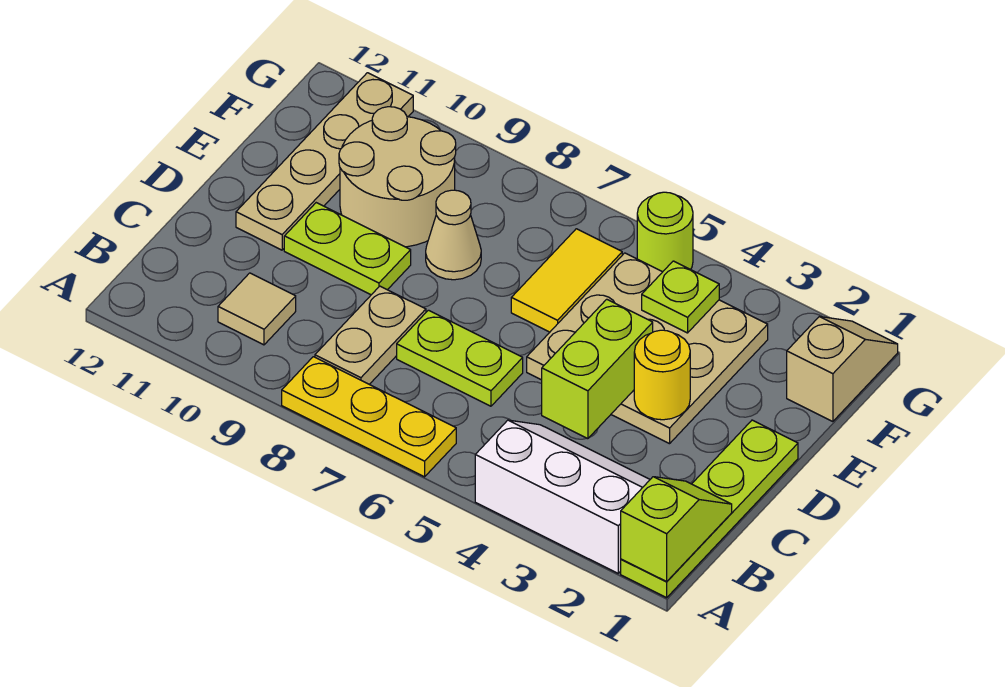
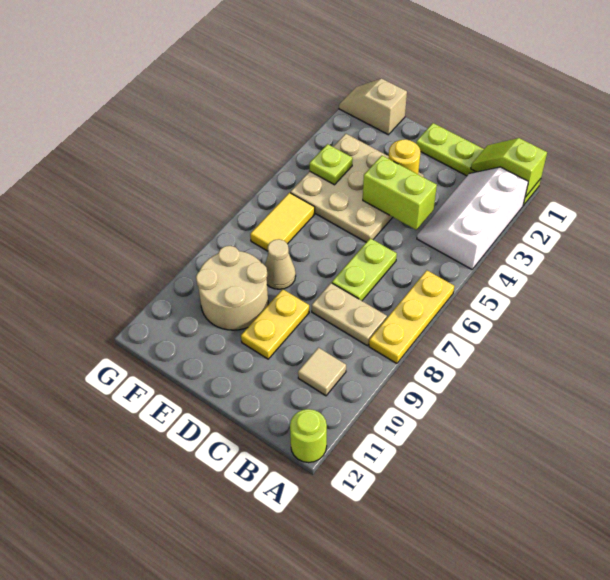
lime 1x2 plate [284,203,411,295] -> yellow 1x2 plate [241,289,309,359]
tan 1x4 plate [236,73,413,250] -> none
yellow 1x2 tile [511,229,622,332] -> yellow 1x2 tile turned to [250,193,315,251]
lime 1x1 round brick [637,192,693,272] -> lime 1x1 round brick moved to [290,409,327,463]

